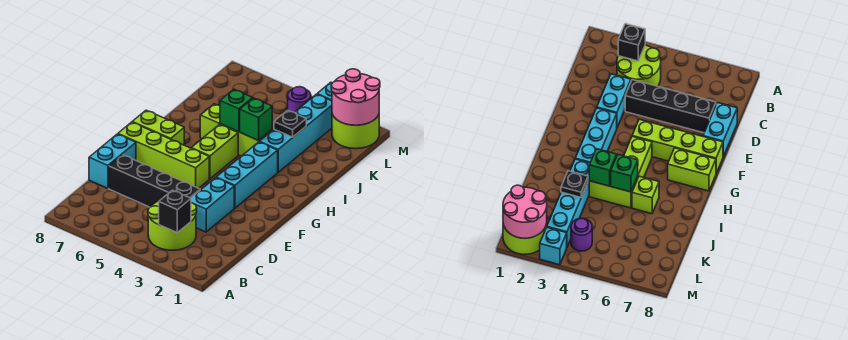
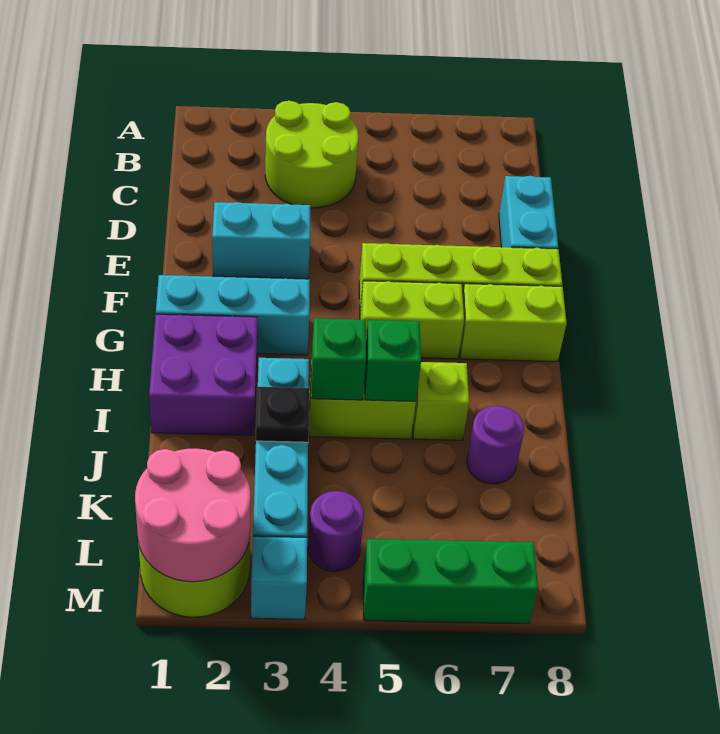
black 1x1 brick [159,190,191,232] -> none
cyan 1x2 brick [191,178,234,232] -> cyan 1x2 brick turned to [212,202,310,279]
black 1x4 brick [109,155,200,207] -> none
cyan 1x3 brick [216,142,278,208] -> cyan 1x3 brick turned to [156,275,310,355]
lime 1x2 brick [191,124,238,179] -> lime 1x2 brick turned to [360,281,464,359]
none -> purple 2x2 brick [149,314,257,435]
none -> purple 1x1 round brick [467,406,524,484]
none -> green 1x3 brick [363,539,538,624]

